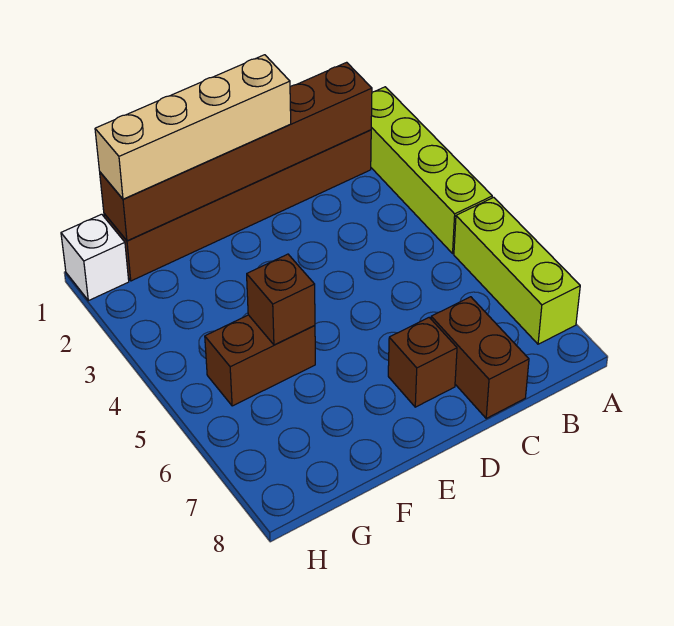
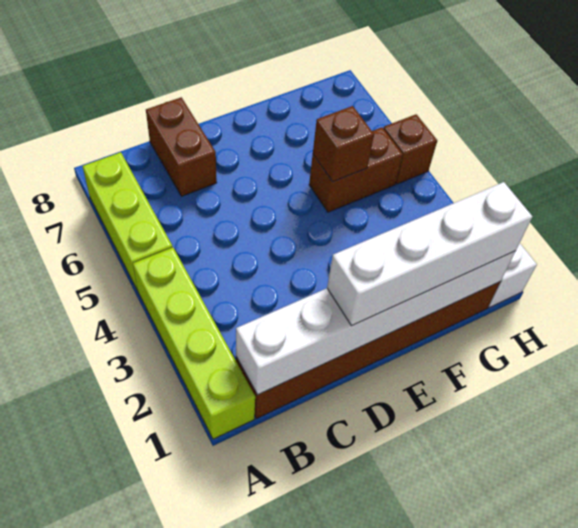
brown 1x6 brick [100,62,372,241] -> white 1x6 brick [236,251,515,395]
tan 1x4 brick [95,55,291,199] -> white 1x4 brick [327,182,532,326]
brown 1x1 brick [388,317,457,407] -> brown 1x1 brick moved to [383,114,437,184]

